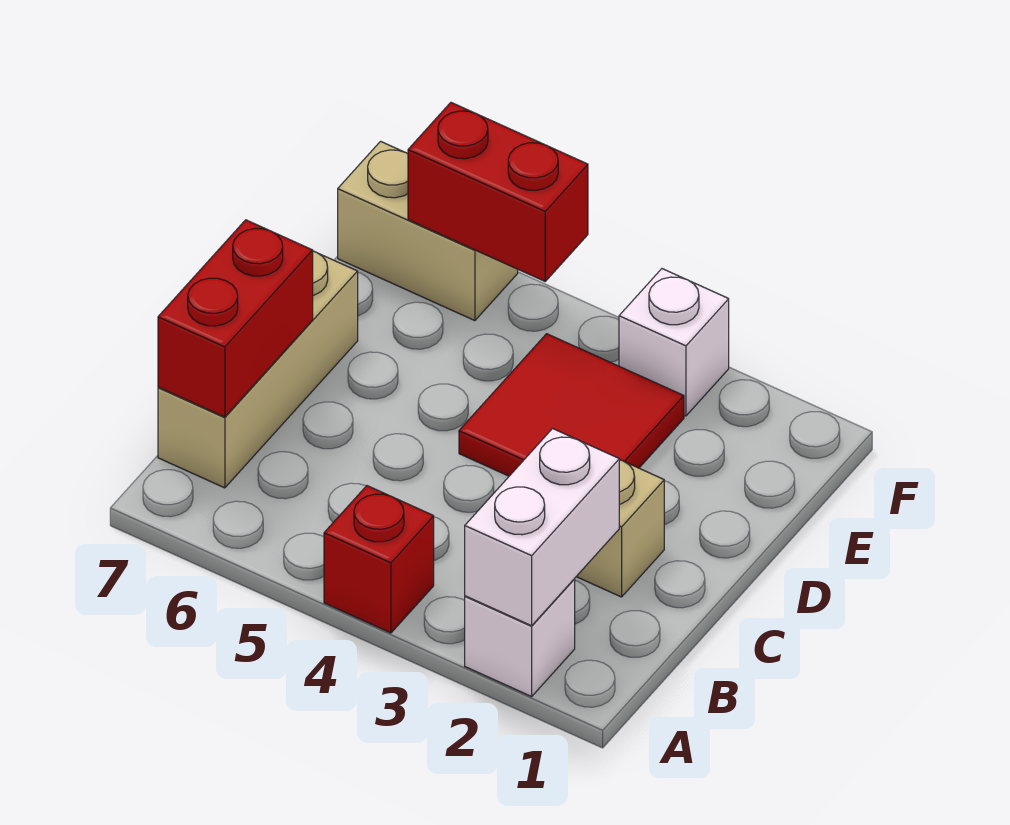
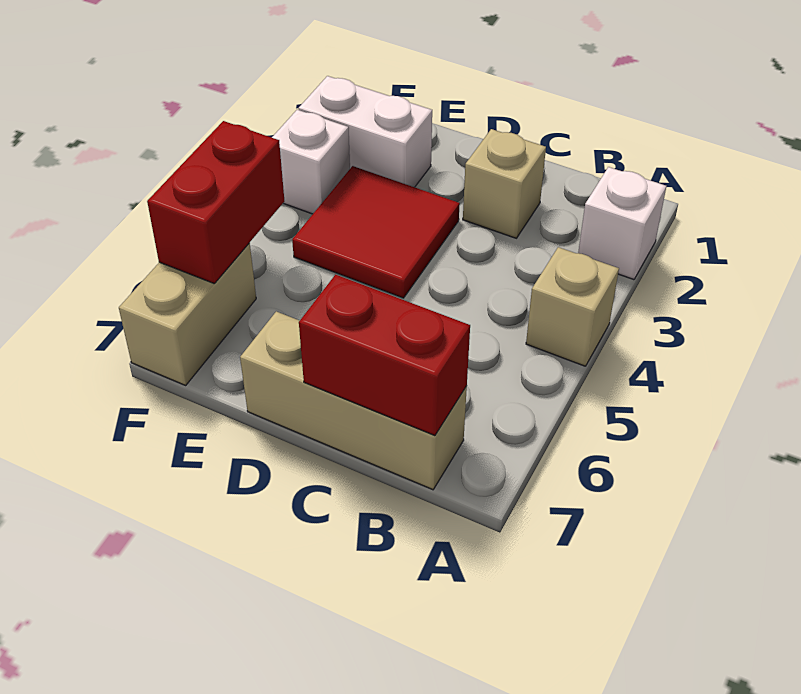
white 1x2 brick [465,429,619,626] -> white 1x2 brick moved to [299,76,432,187]
red 1x1 brick [324,486,434,633] -> tan 1x1 brick [526,247,619,366]

